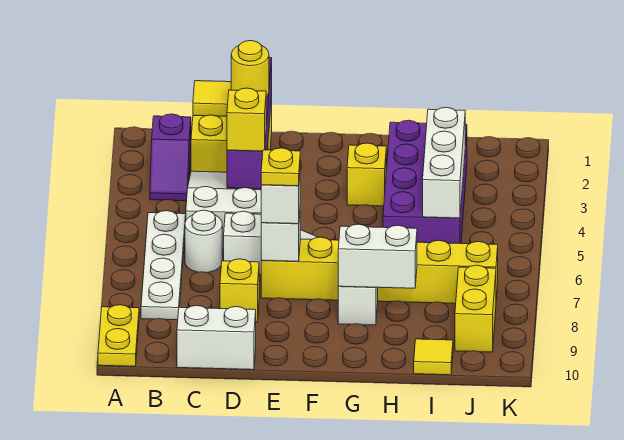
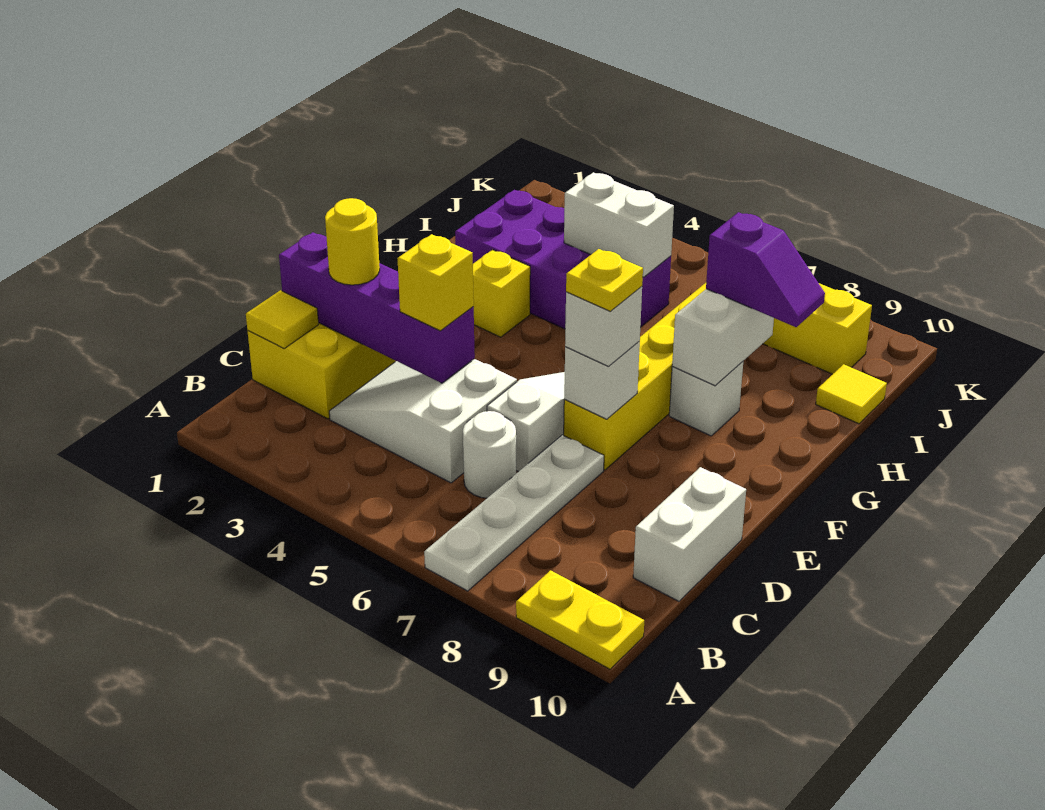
purple 1x2 slope [150,114,191,201] -> purple 1x2 slope moved to [706,212,825,327]
white 1x4 plate [141,211,186,320] -> white 1x4 plate turned to [424,435,604,591]
yellow 1x1 brick [220,259,259,322] -> none
white 1x3 brick [423,107,465,218] -> white 1x2 brick [564,172,674,277]

